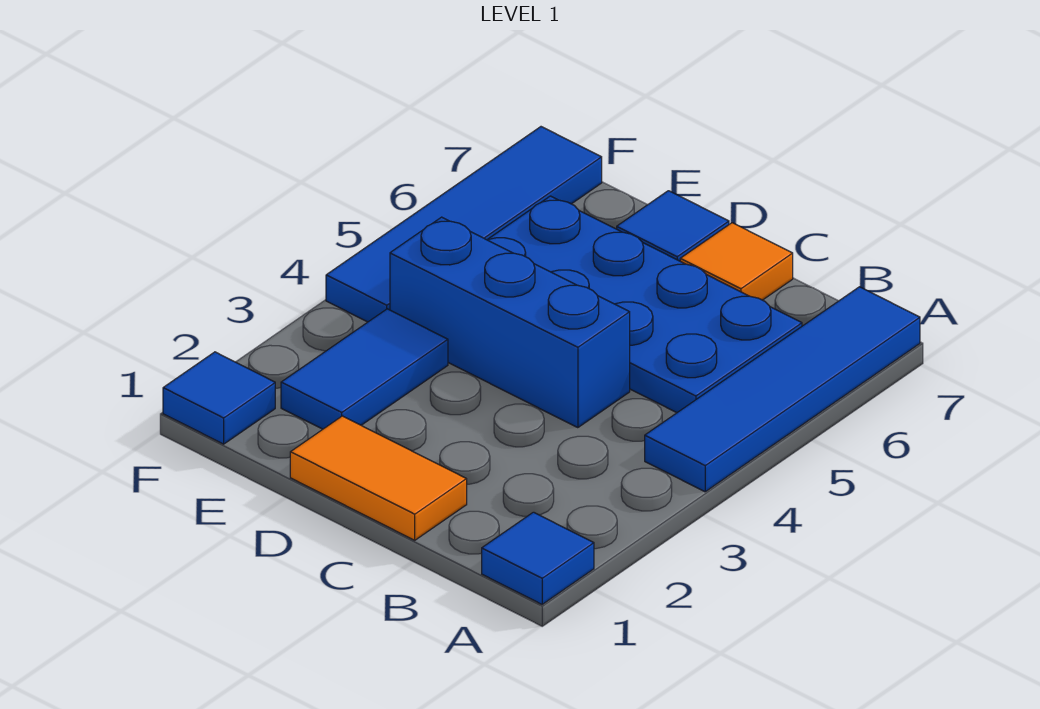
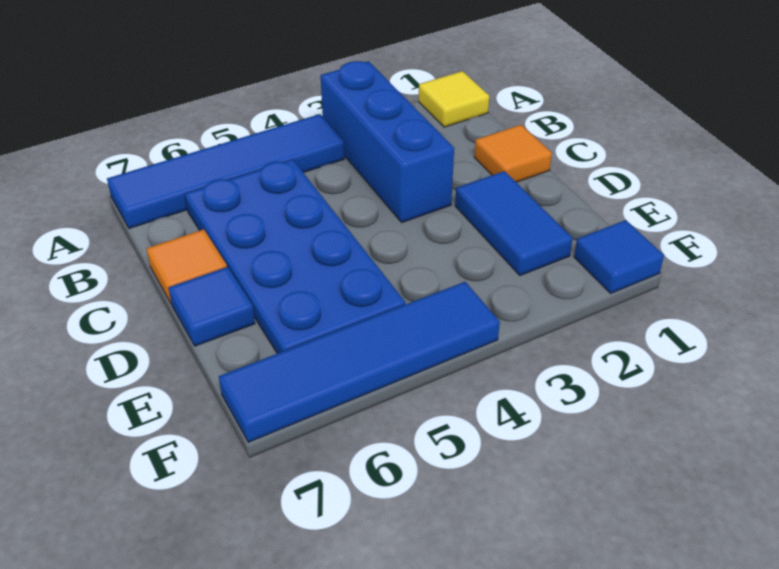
blue 1x1 tile [482,512,594,604] -> yellow 1x1 tile [419,71,489,127]
orange 1x2 tile [290,416,467,540] -> orange 1x1 tile [474,125,552,182]
blue 1x3 brick [390,217,630,428] -> blue 1x3 brick moved to [320,61,454,222]
blue 1x2 tile [281,309,448,429] -> blue 1x2 tile turned to [455,171,573,275]

